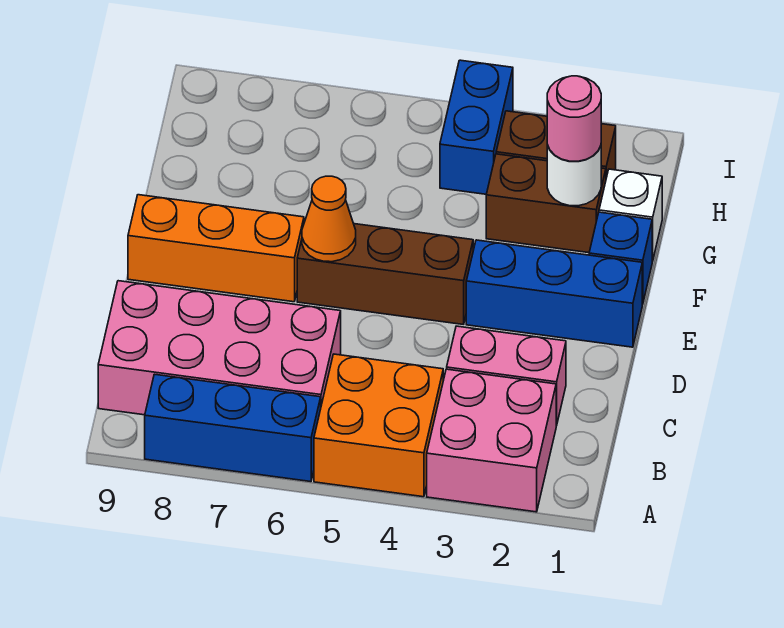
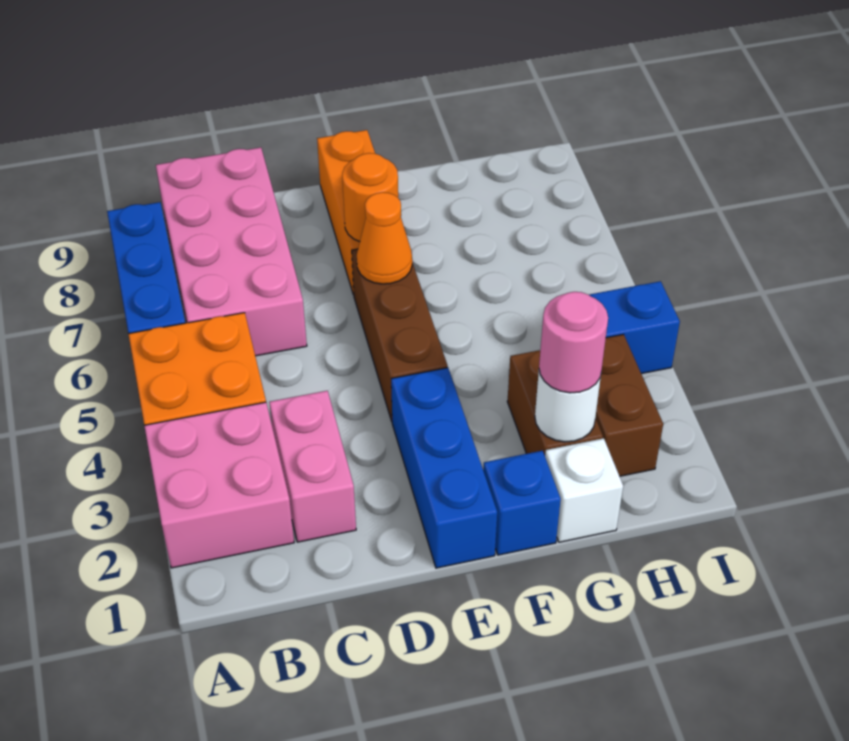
none -> orange 1x1 round brick [342,153,398,242]

